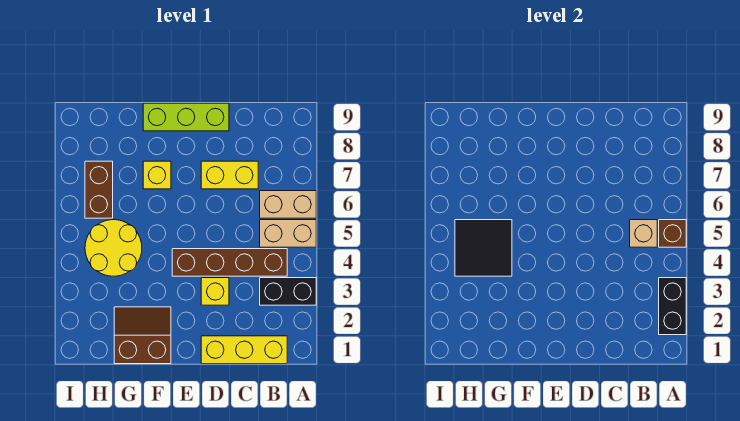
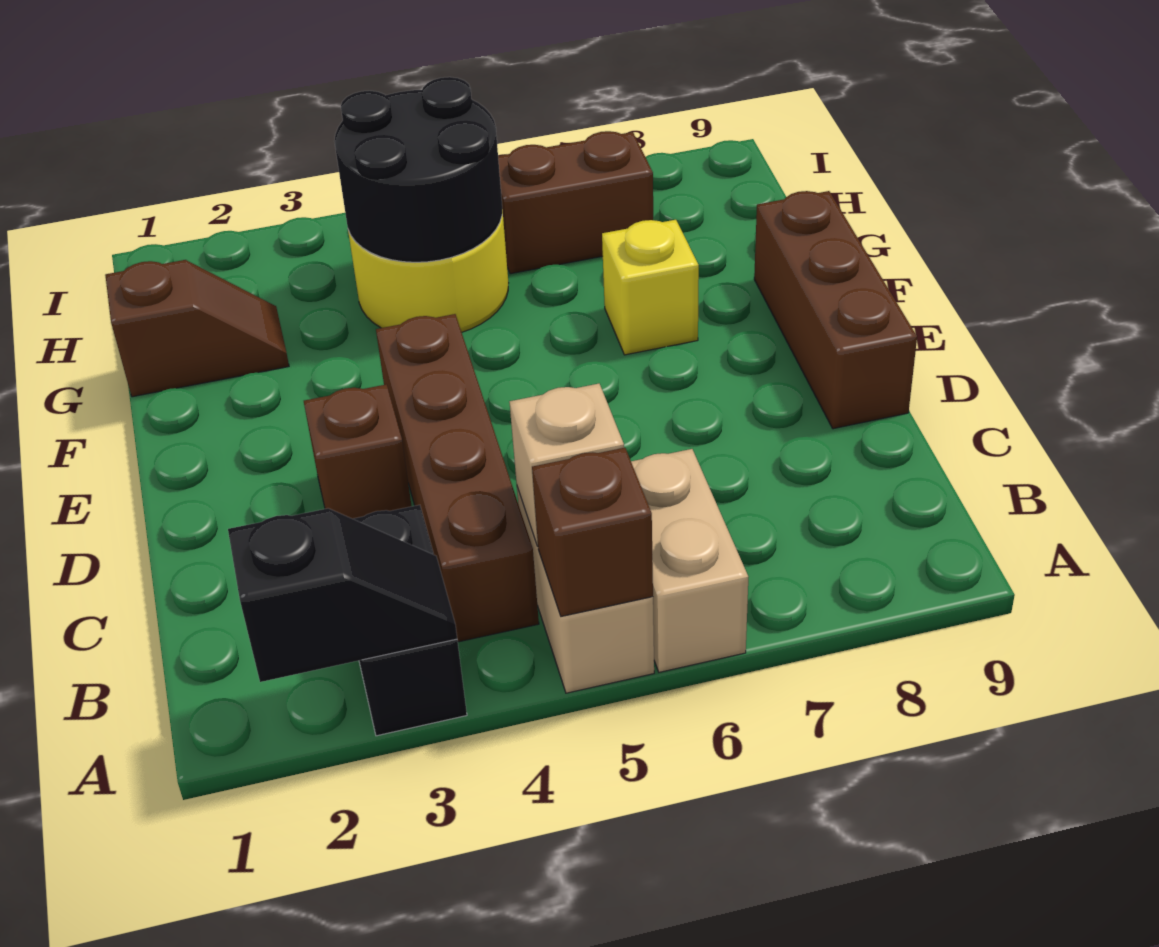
black 1x2 brick [659,278,686,335] -> black 1x2 slope [228,508,457,682]
yellow 1x3 brick [201,336,287,364] -> none
yellow 1x2 brick [201,161,258,189] -> none
yellow 1x1 brick [201,278,229,305] -> brown 1x1 brick [304,384,412,519]
lime 1x3 brick [143,103,229,131] -> brown 1x3 brick [754,191,917,429]
brown 2x2 slope [114,307,171,364] -> brown 1x2 slope [105,260,289,397]
black 2x2 tile [455,220,512,276] -> black 2x2 round brick [334,77,502,262]

